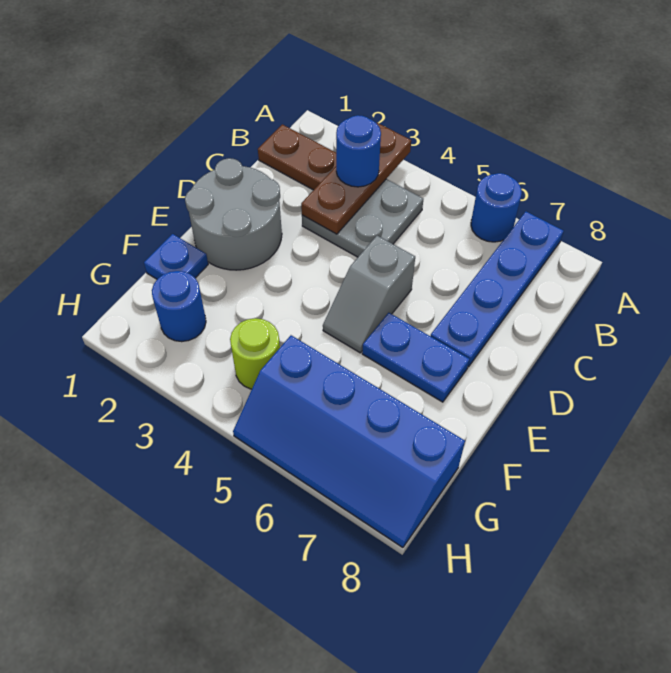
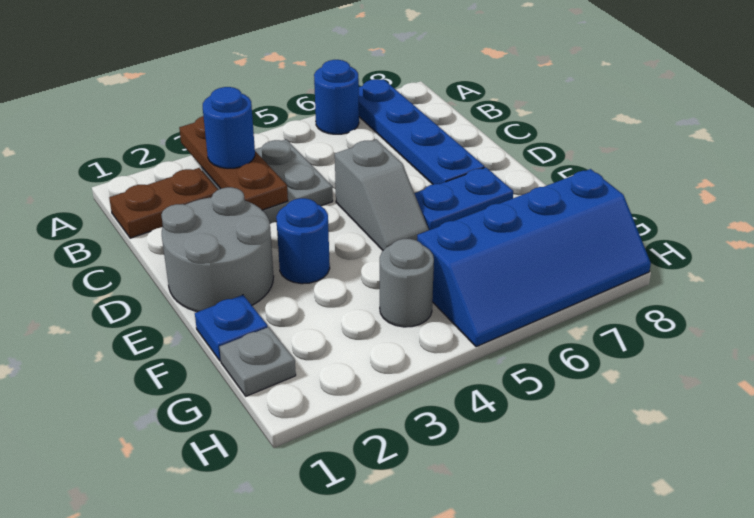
none -> grey 1x1 plate [219,327,296,396]
blue 1x1 round brick [152,271,206,342] -> blue 1x1 round brick moved to [276,198,330,284]
lime 1x1 round brick [230,318,280,389] -> grey 1x1 round brick [380,239,434,327]

